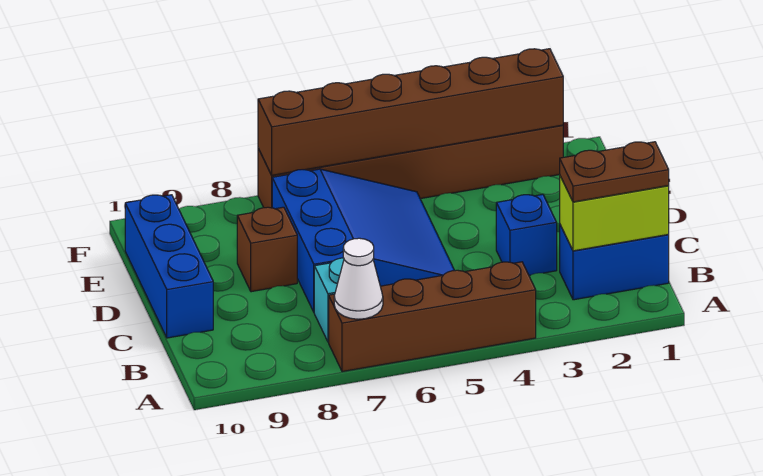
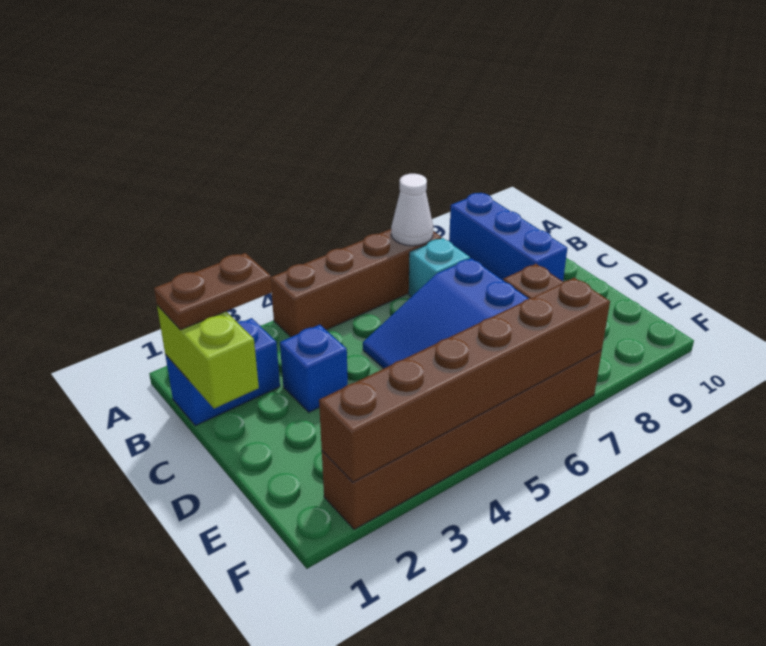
lime 1x2 brick [560,176,669,251] -> lime 1x2 brick turned to [157,305,259,409]
blue 1x3 brick [125,195,213,338] -> blue 1x3 brick moved to [449,193,567,281]

